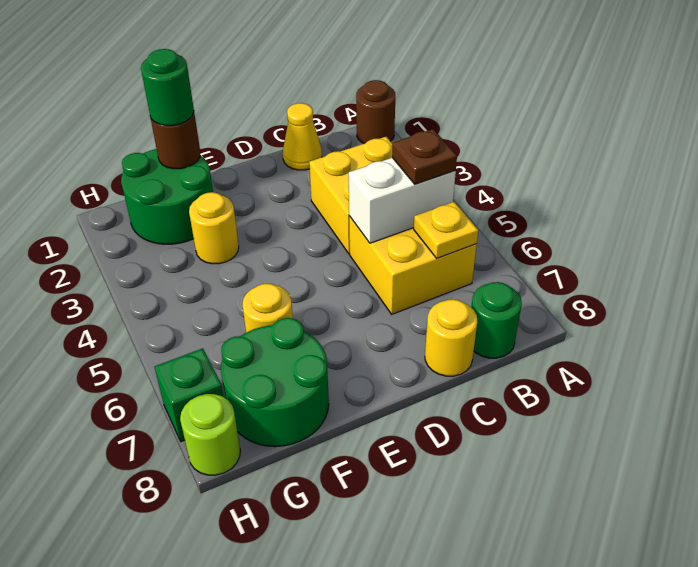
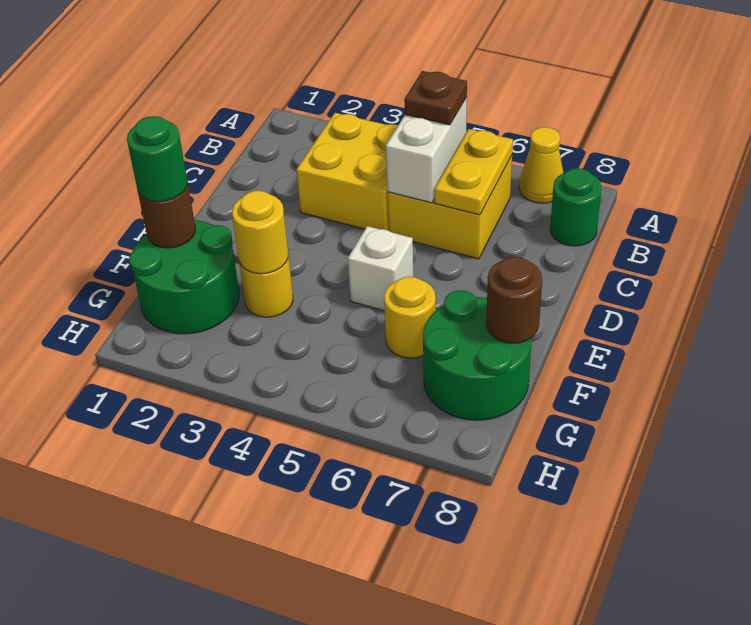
brown 1x1 round brick [356,80,395,144] -> brown 1x1 round brick moved to [486,257,542,343]
yellow 1x1 plate [414,202,478,258] -> yellow 1x2 plate [434,129,513,215]
yellow 1x1 cone [283,103,322,170] -> yellow 1x1 cone moved to [519,127,563,203]
yellow 1x1 round brick [425,299,477,376] -> yellow 1x1 round brick moved to [232,191,288,274]
none -> white 1x1 brick [348,226,413,311]
green 1x1 brick [155,348,224,442] -> none
lime 1x1 round brick [180,394,240,475] -> none

